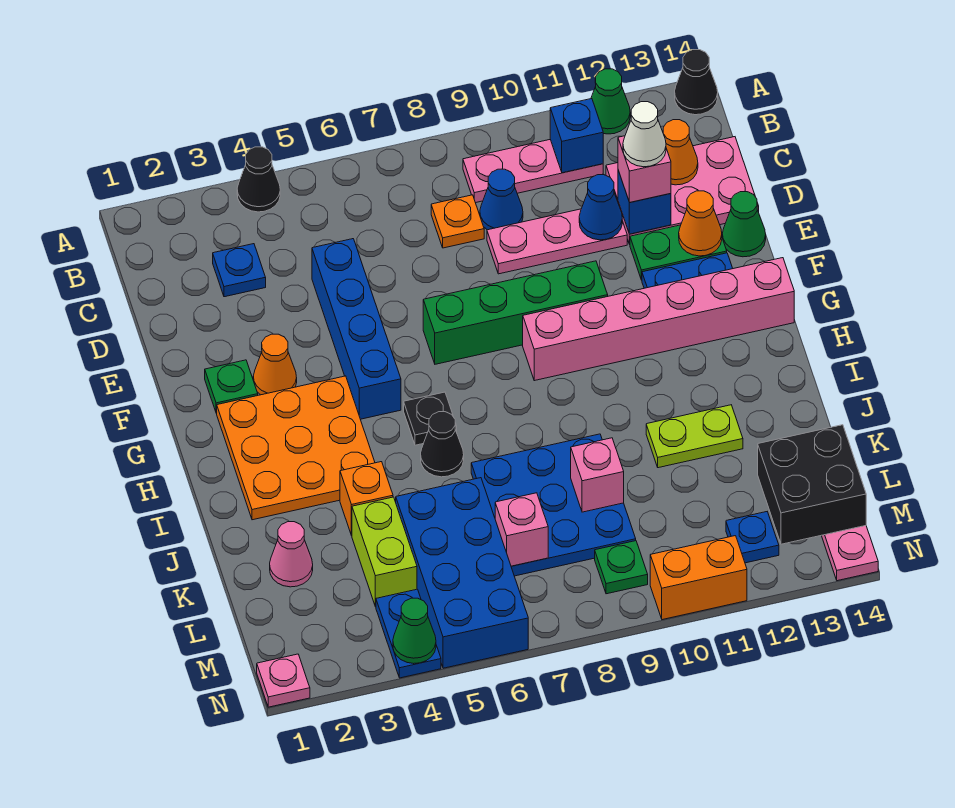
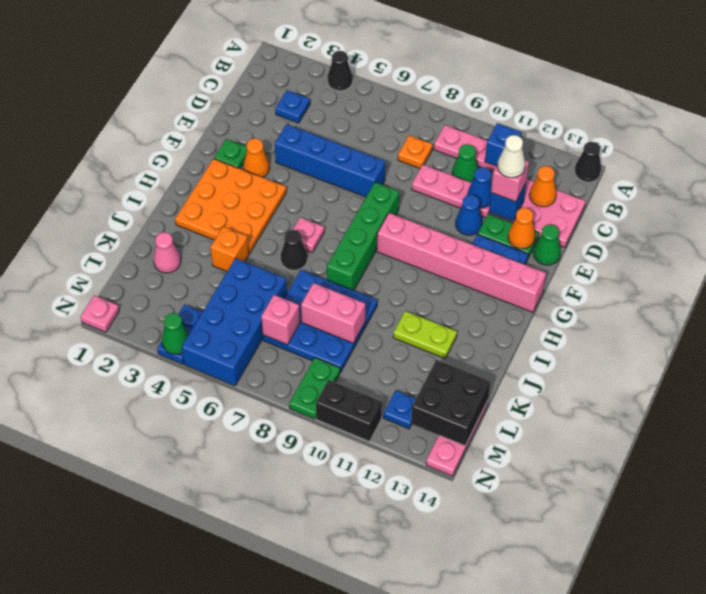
green 1x1 cone [591,69,630,134] -> green 1x1 cone moved to [452,144,478,183]
blue 1x1 cone [480,169,523,230] -> blue 1x1 cone moved to [456,195,482,235]
blue 1x4 brick [312,239,401,419] -> blue 1x4 brick turned to [275,124,385,197]
green 1x4 brick [423,261,608,364] -> green 1x4 brick turned to [327,182,399,290]
black 1x1 plate [404,392,457,445] -> pink 1x1 plate [293,217,324,253]
lime 1x2 brick [352,497,417,607] -> none
pink 1x1 brick [571,438,624,512] -> pink 1x2 brick [301,283,365,343]
green 1x1 plate [595,541,648,594] -> green 1x2 plate [289,358,340,419]
orange 1x2 brick [650,536,747,620] -> black 1x2 brick [316,380,382,442]

